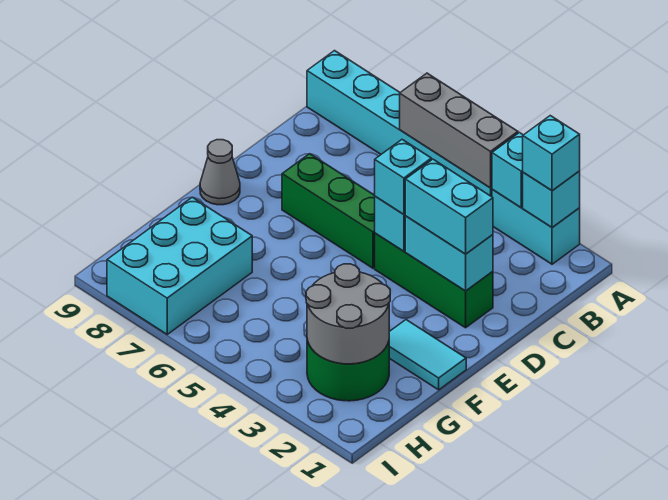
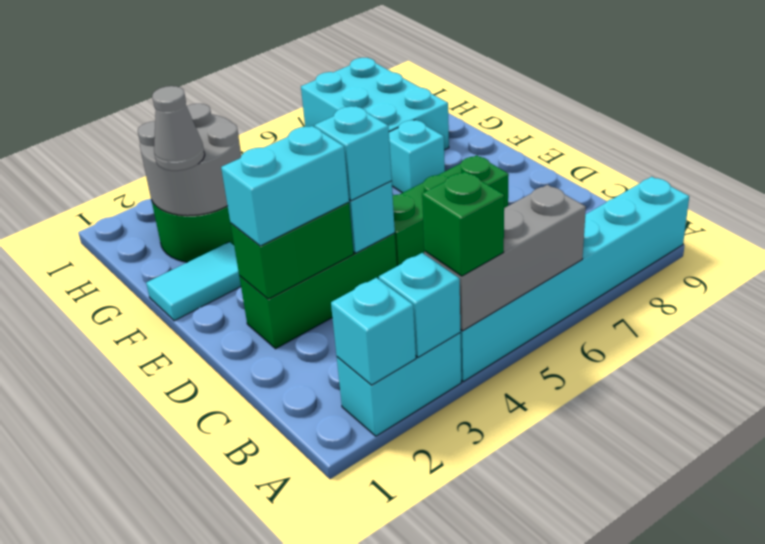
cyan 1x1 brick [523,116,580,191] -> cyan 1x1 brick moved to [389,120,445,193]
none -> green 1x1 brick [422,172,504,276]
cyan 1x2 brick [405,216,493,291] -> green 1x2 brick [231,202,354,299]
grey 1x1 cone [200,140,240,205] -> grey 1x1 cone moved to [152,86,205,171]

